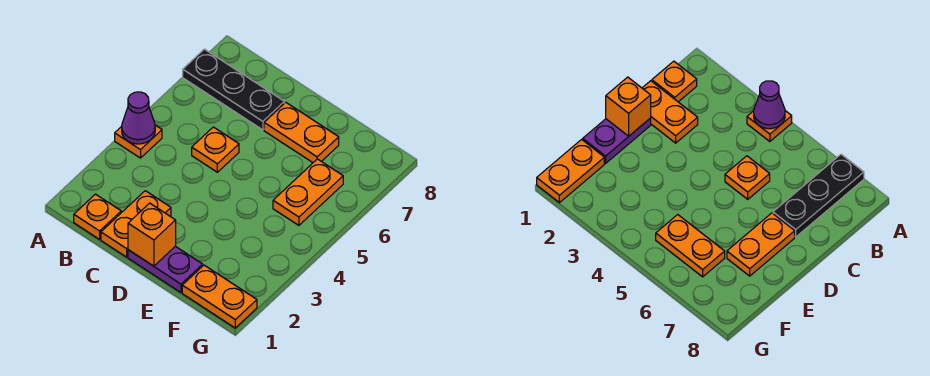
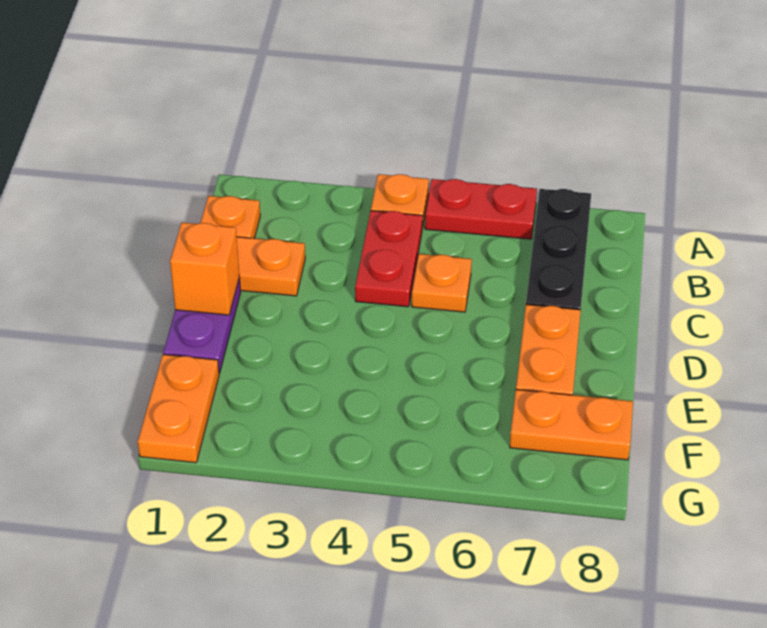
purple 1x1 cone [122,92,155,144] -> none
none -> red 1x2 plate [425,179,537,239]
none -> red 1x2 plate [355,211,422,307]
orange 1x2 plate [273,159,343,225] -> orange 1x2 plate moved to [510,390,633,460]

